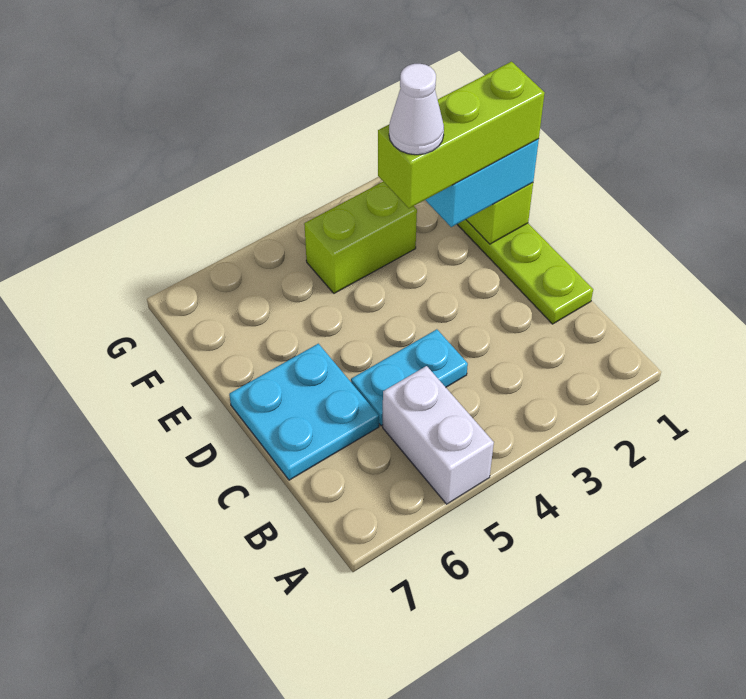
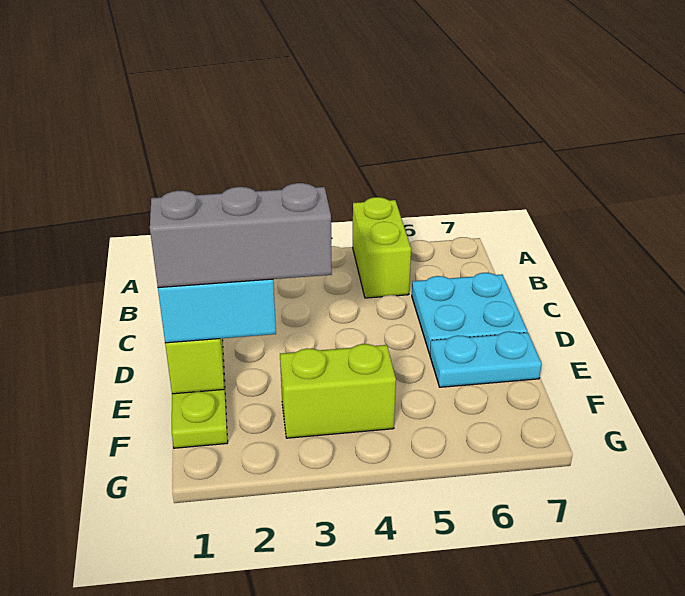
white 1x2 brick [383,366,494,504] -> lime 1x2 brick [353,197,411,298]
cyan 1x2 plate [351,329,468,426] -> cyan 1x2 plate moved to [430,331,542,387]
lime 1x3 brick [378,62,545,208] -> grey 1x3 brick [150,183,332,288]
white 1x1 cone [389,64,444,155] -> none

